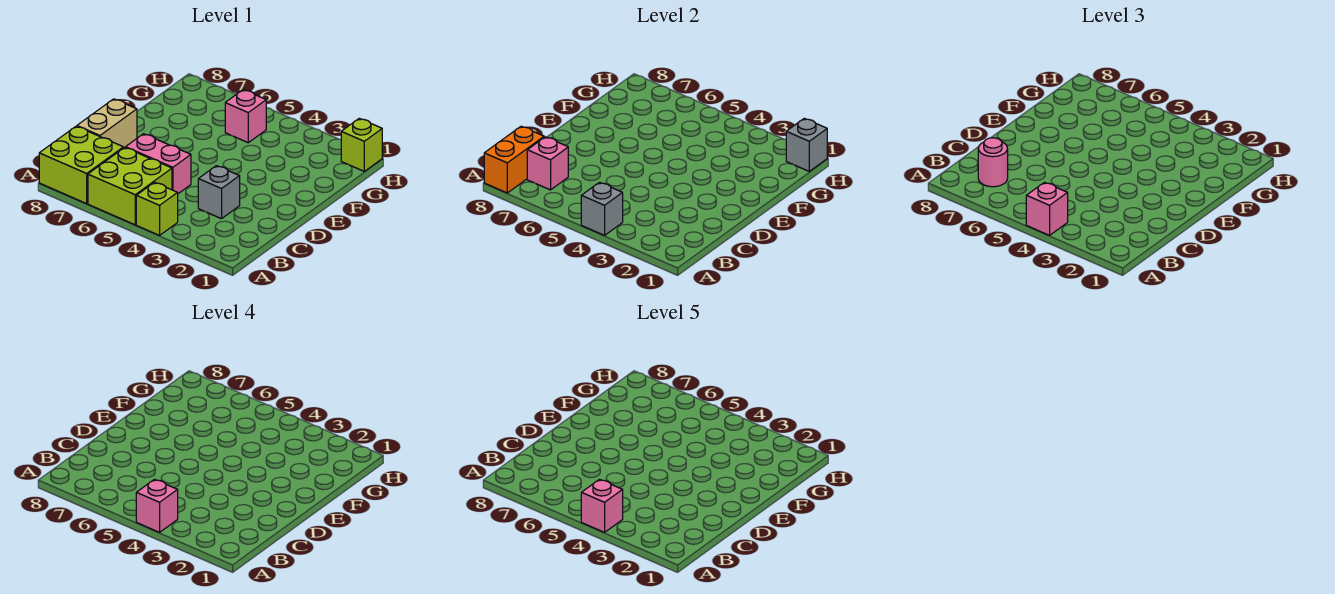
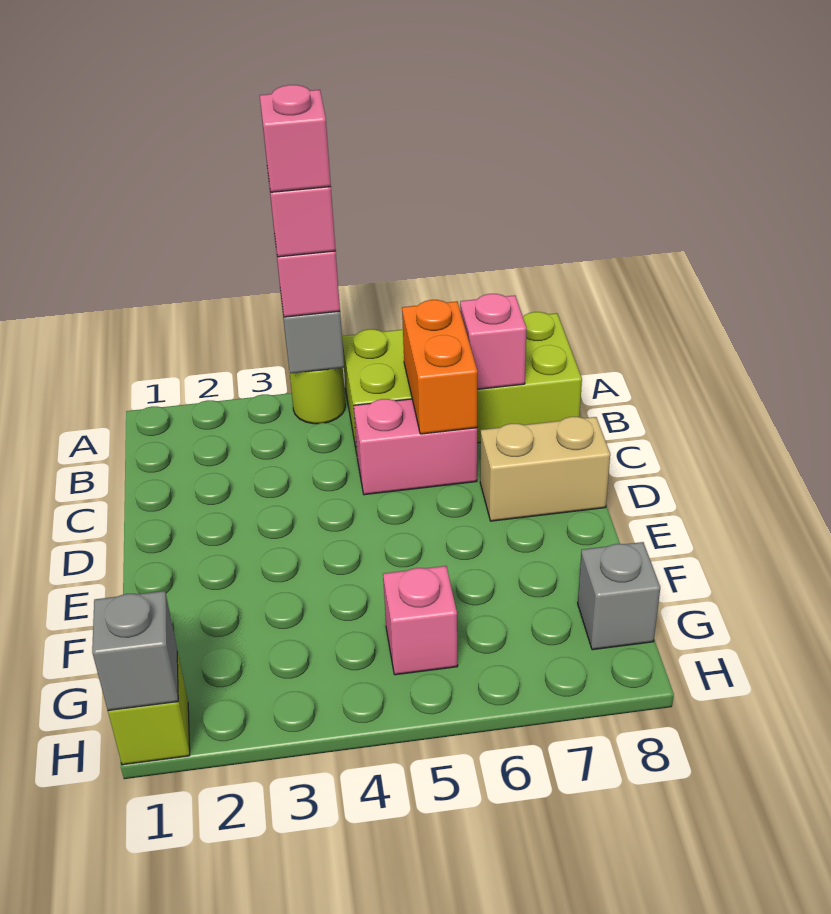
lime 1x1 brick [136,182,178,235] -> lime 1x1 round brick [288,363,345,424]
orange 1x2 brick [484,126,544,193] -> orange 1x2 brick moved to [402,300,477,434]
pink 1x1 round brick [978,138,1008,187] -> none
grey 1x1 brick [198,166,240,219] -> grey 1x1 brick moved to [578,542,660,650]
tan 1x2 brick [77,99,137,148] -> tan 1x2 brick turned to [480,417,610,521]

